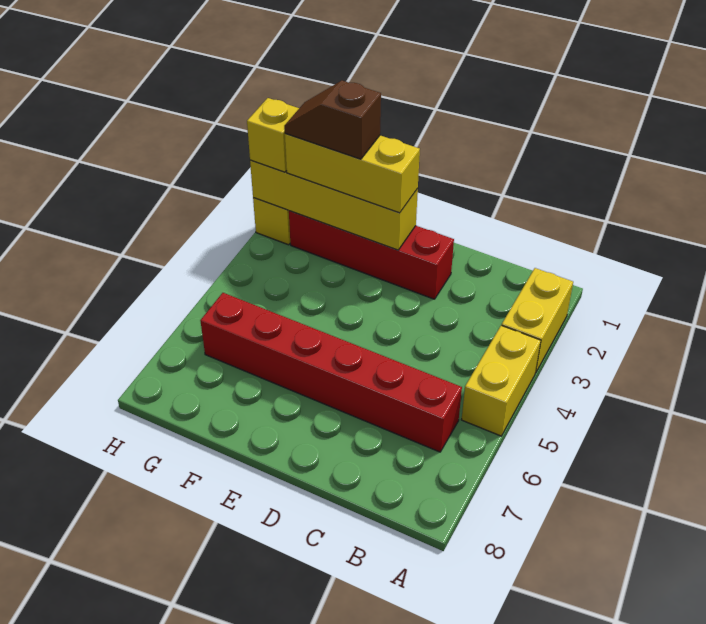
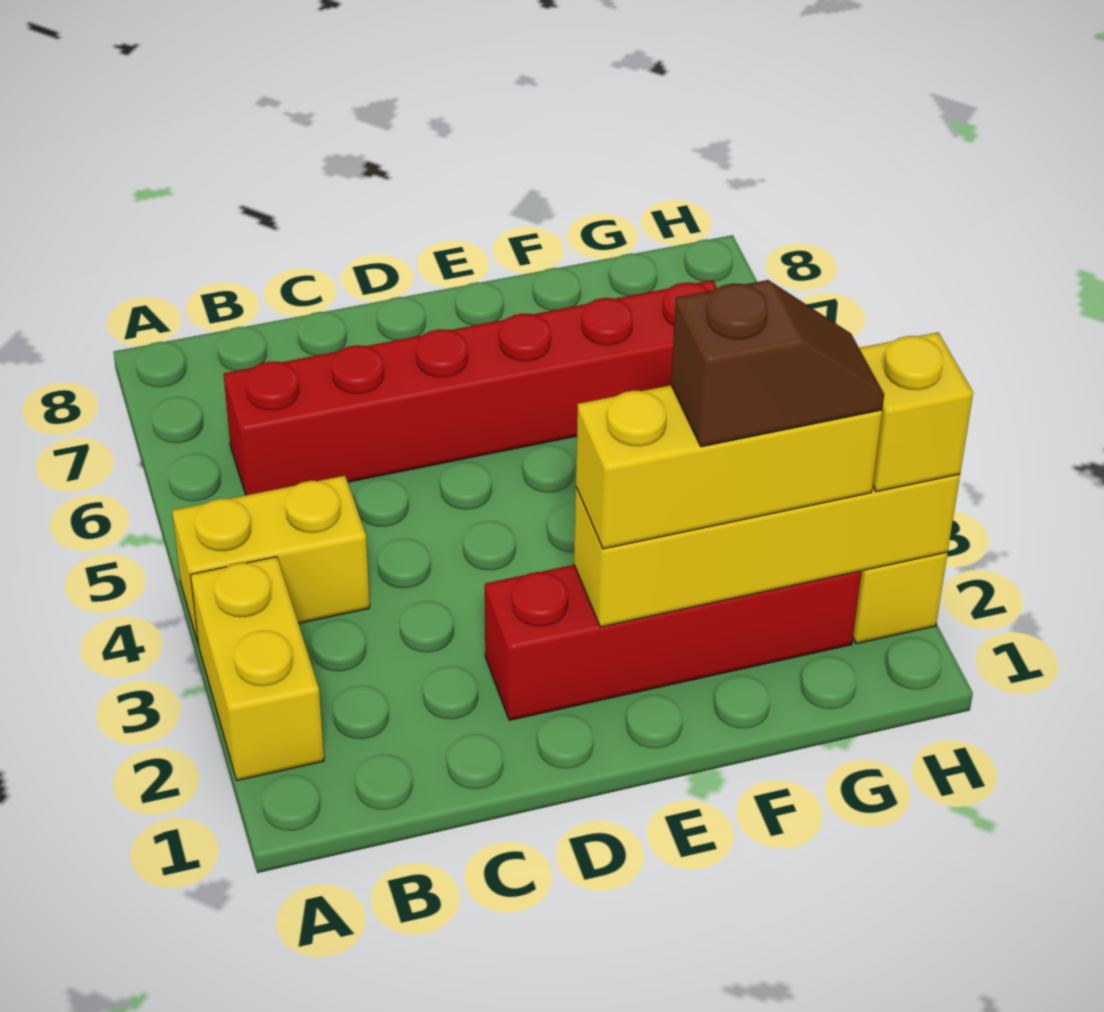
yellow 1x2 brick [461,325,541,436] -> yellow 1x2 brick turned to [172,476,370,642]

